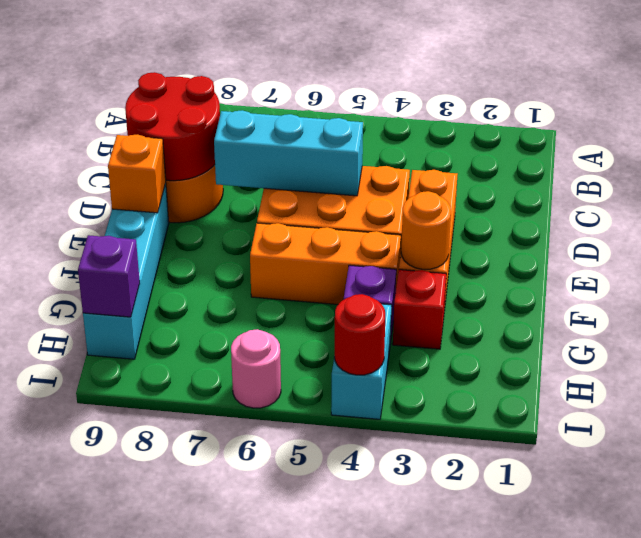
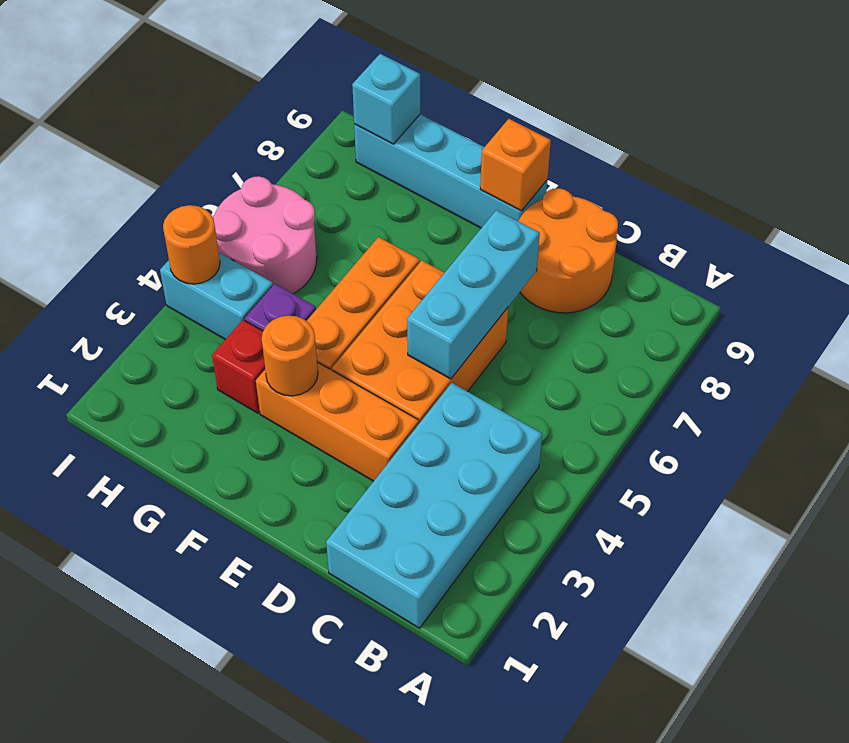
none -> cyan 2x4 brick [326,383,542,628]
red 2x2 round brick [125,72,220,181] -> none
purple 1x1 brick [78,235,140,317] -> cyan 1x1 brick [352,54,420,144]
red 1x1 round brick [335,294,385,375] -> orange 1x1 round brick [163,205,220,284]
pink 1x1 round brick [231,329,281,408] -> pink 2x2 round brick [213,176,317,294]

